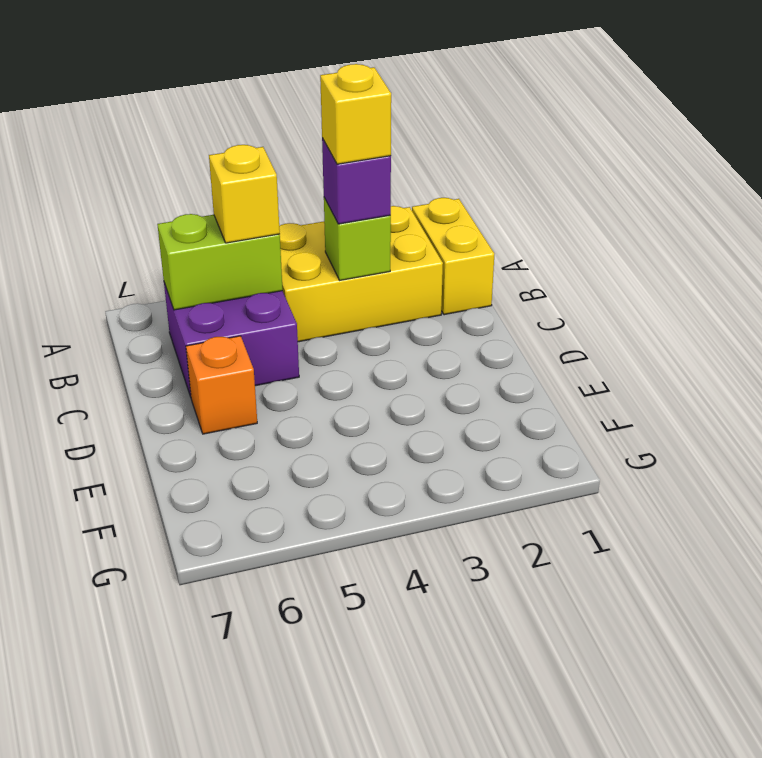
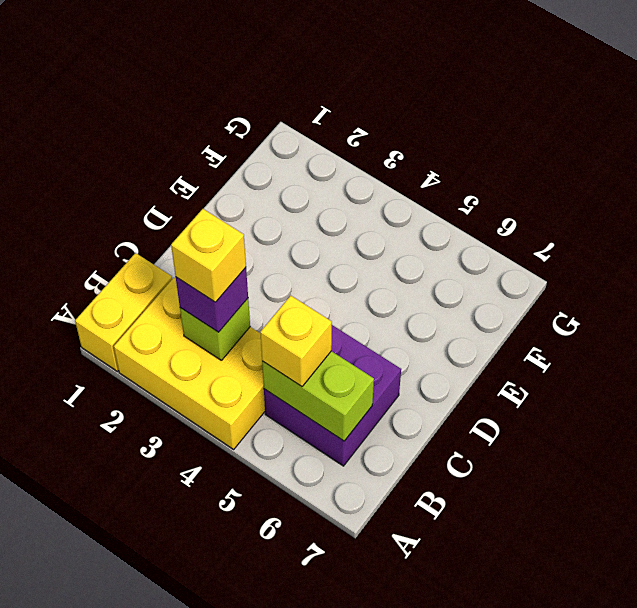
orange 1x1 brick [186,336,257,434] -> none

